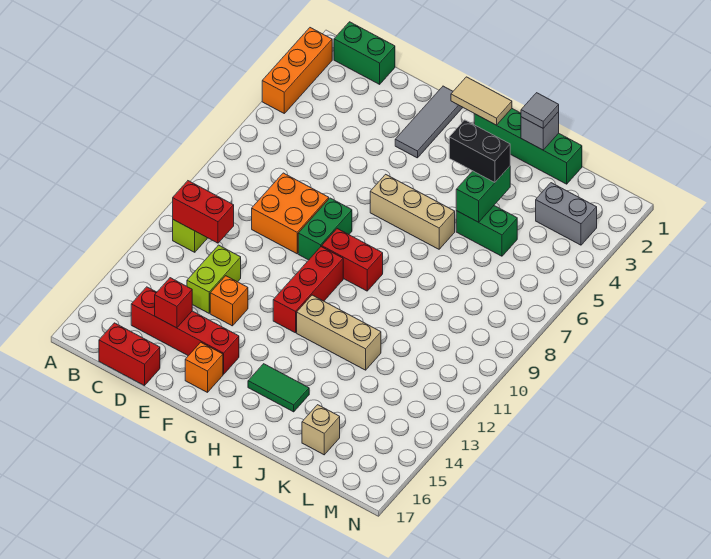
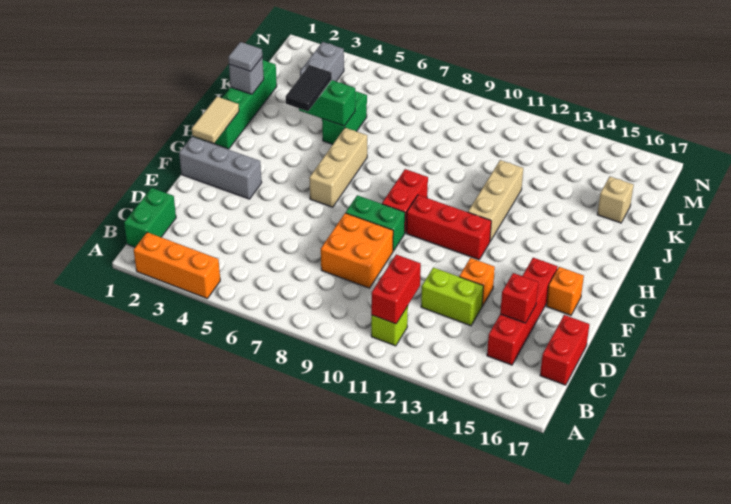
grey 1x3 tile [395,86,463,158] -> grey 1x3 brick [179,137,262,199]
green 1x2 tile [248,364,309,412] -> none
black 1x2 brick [449,120,510,182] -> black 1x2 tile [286,65,332,111]

